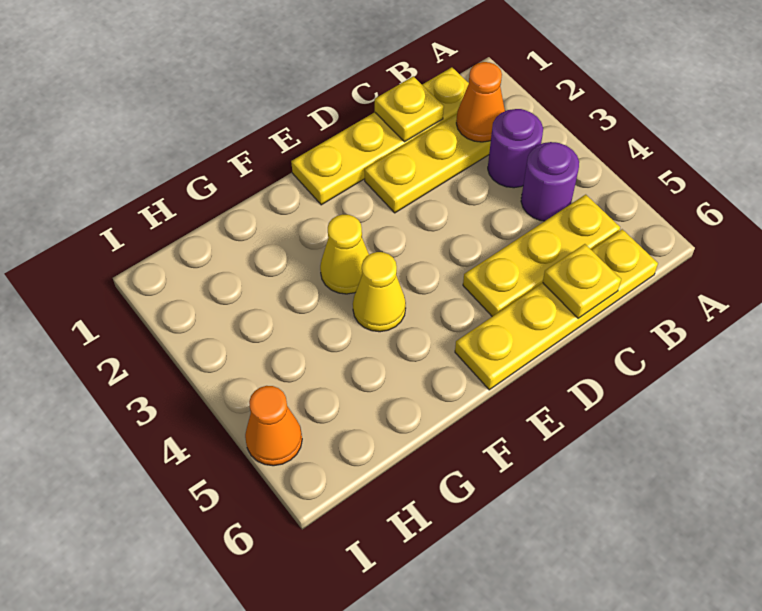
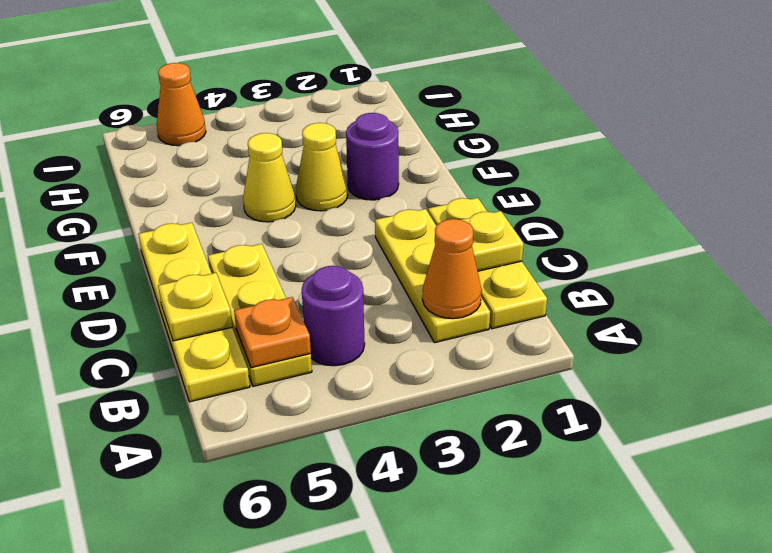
yellow 1x4 plate [291,67,469,205] -> yellow 1x3 plate [428,198,547,329]
purple 1x1 round brick [488,109,543,188] -> purple 1x1 round brick moved to [346,113,399,200]
none -> orange 1x1 plate [234,297,311,368]

